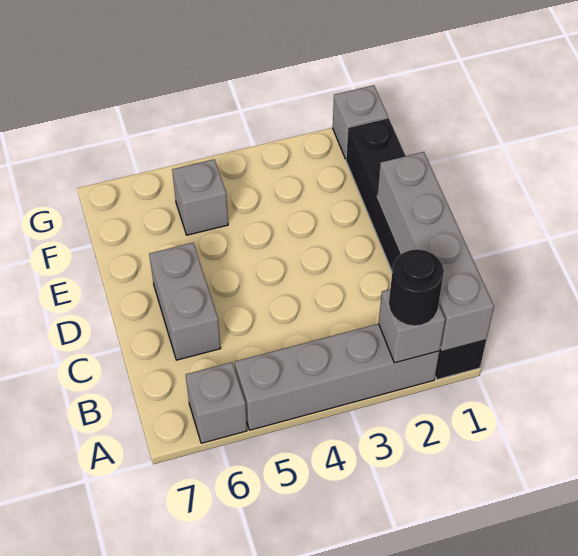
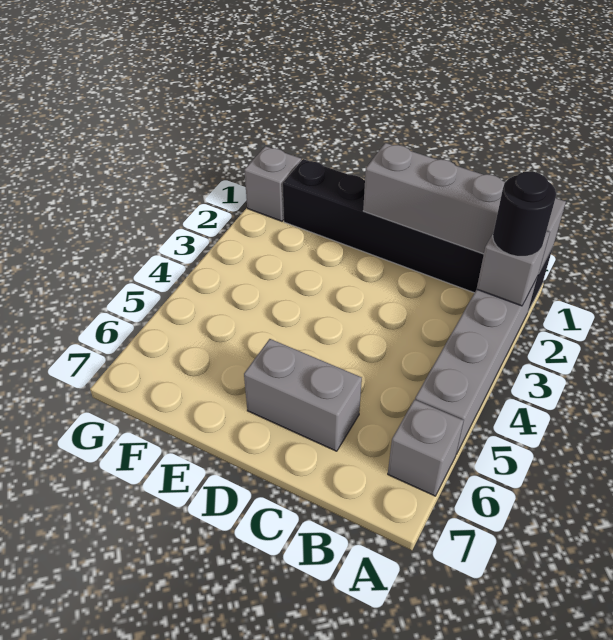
grey 1x1 brick [172,159,228,235] -> none

